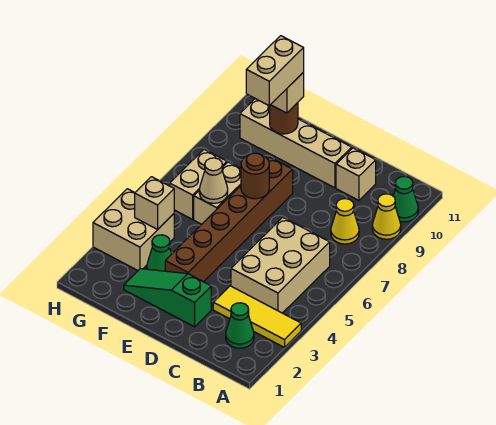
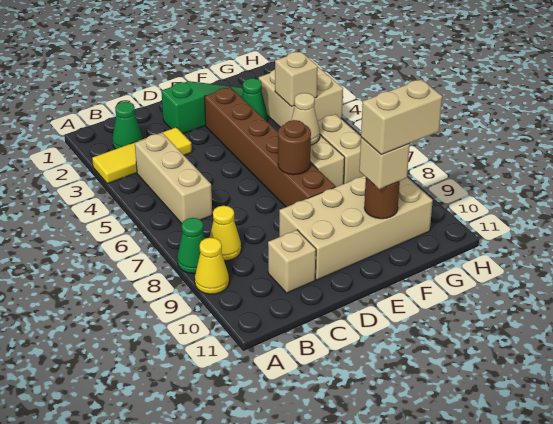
green 1x1 cone [393,177,418,222] -> green 1x1 cone moved to [177,218,205,274]
tan 2x3 brick [231,217,330,313] -> tan 1x3 brick [135,133,212,223]
tan 1x4 brick [240,99,352,188] -> tan 2x4 brick [279,176,433,280]
tan 1x2 brick [246,36,304,106] -> tan 1x2 brick turned to [361,79,442,155]

